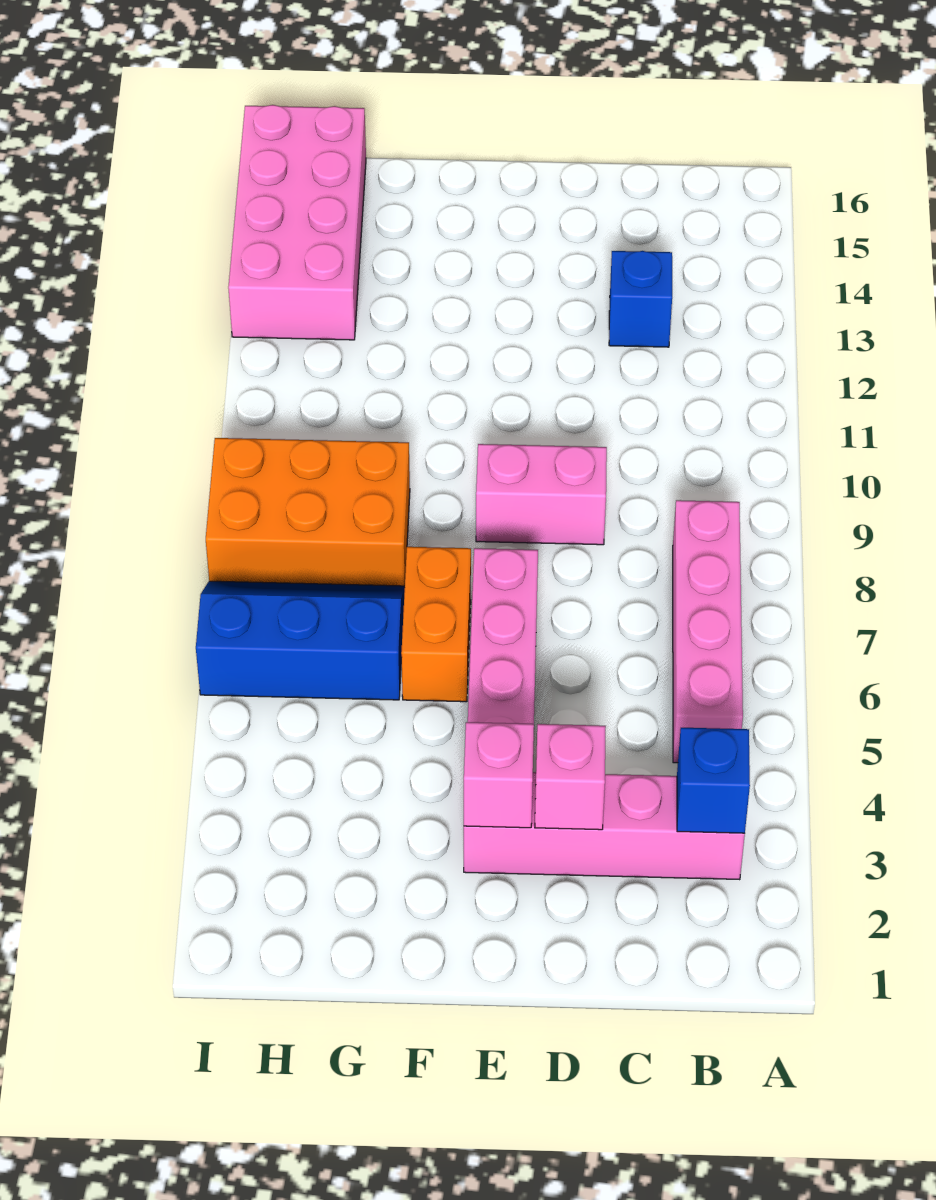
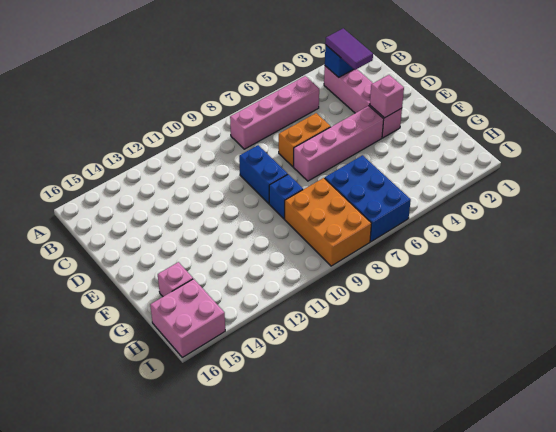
none -> purple 1x2 tile [325,28,373,70]
blue 1x1 brick [609,251,672,347] -> blue 1x1 brick moved to [269,174,303,219]
pink 1x1 brick [535,724,606,830] -> pink 1x1 brick moved to [158,262,193,297]
pink 1x2 brick [476,444,607,545] -> blue 1x2 brick [239,145,288,204]
orange 1x2 brick [401,547,471,702] -> orange 1x2 brick moved to [279,113,331,167]
blue 2x3 slope [196,581,405,700] -> blue 2x3 brick [325,155,411,242]
pink 2x4 brick [228,105,366,340] -> pink 2x2 brick [150,279,225,357]

